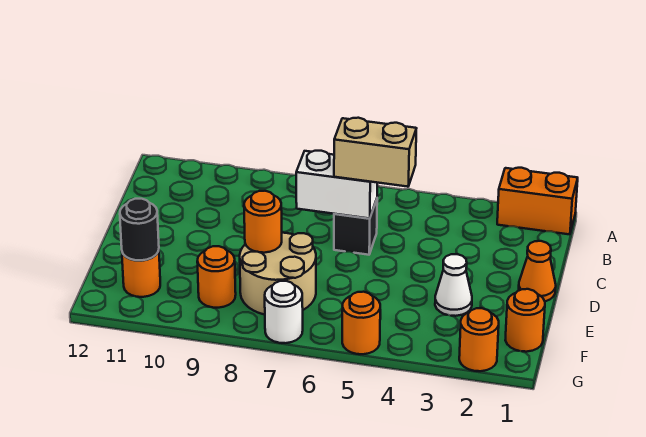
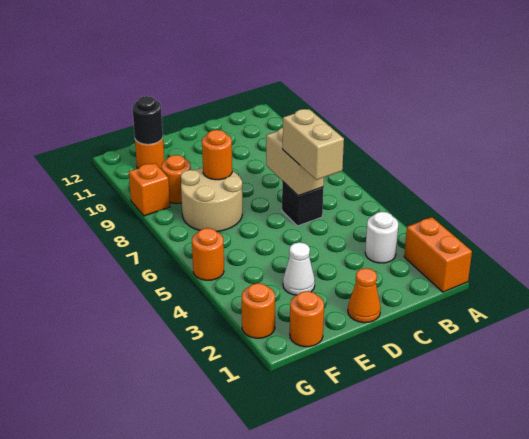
white 1x2 brick [296,151,377,219] -> tan 1x2 brick [266,128,324,196]
white 1x1 round brick [265,281,303,343] -> white 1x1 round brick moved to [365,212,398,263]
none -> orange 1x1 brick [129,163,170,216]

